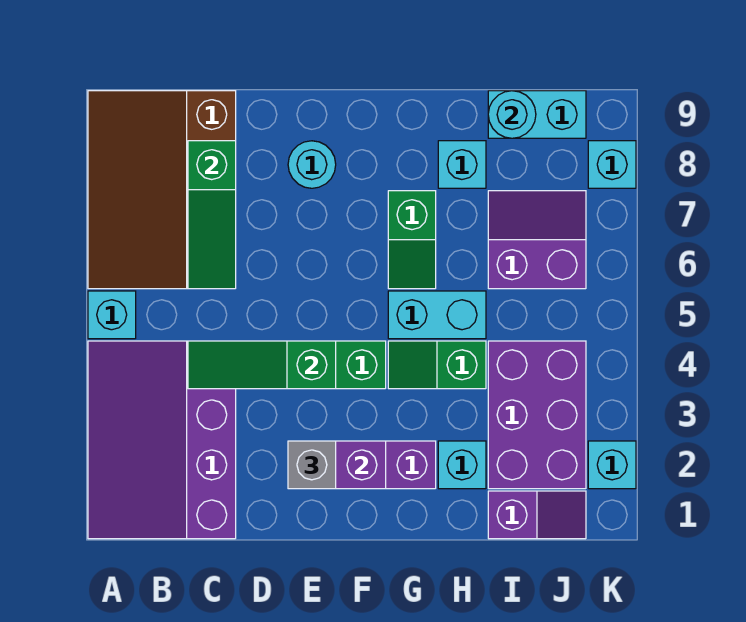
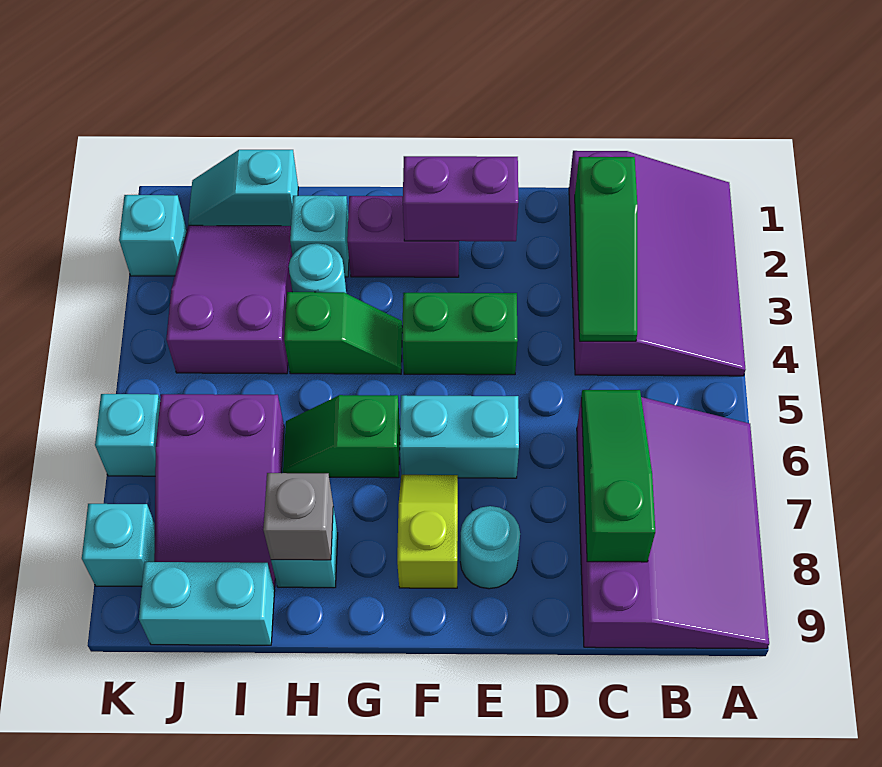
cyan 1x1 brick [88,291,136,339] -> cyan 1x1 brick moved to [95,394,160,476]
brown 3x4 slope [88,91,236,289] -> purple 3x4 slope [577,397,769,649]
green 1x3 slope [188,341,336,389] -> green 1x3 slope turned to [575,157,637,341]
grey 1x1 brick [288,441,336,489] -> grey 1x1 brick moved to [263,473,333,560]
none -> lime 1x2 slope [397,475,458,588]
cyan 1x2 brick [388,291,486,339] -> cyan 1x2 brick moved to [400,395,519,478]
green 1x2 slope [388,191,436,289] -> green 1x2 slope turned to [283,395,400,478]
purple 1x2 slope [488,491,586,539] -> cyan 1x2 slope [188,150,298,226]
purple 2x3 brick [488,341,586,489] -> purple 2x3 slope [166,225,293,374]
purple 2x2 slope [488,191,586,289] -> purple 2x3 slope [154,394,284,587]
cyan 1x1 round brick [488,91,536,138] -> cyan 1x1 round brick moved to [289,243,346,293]

